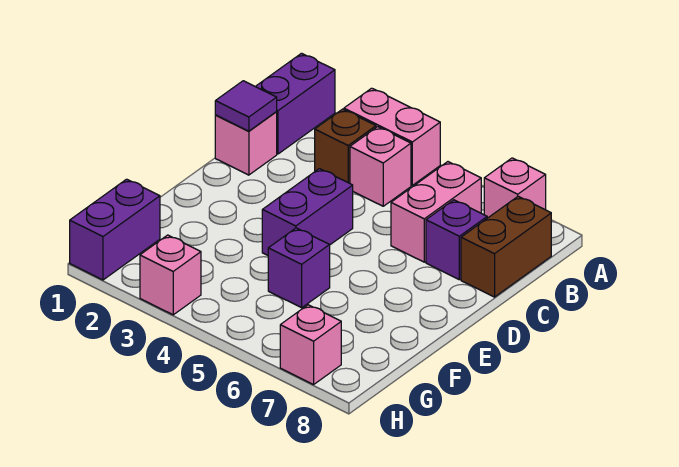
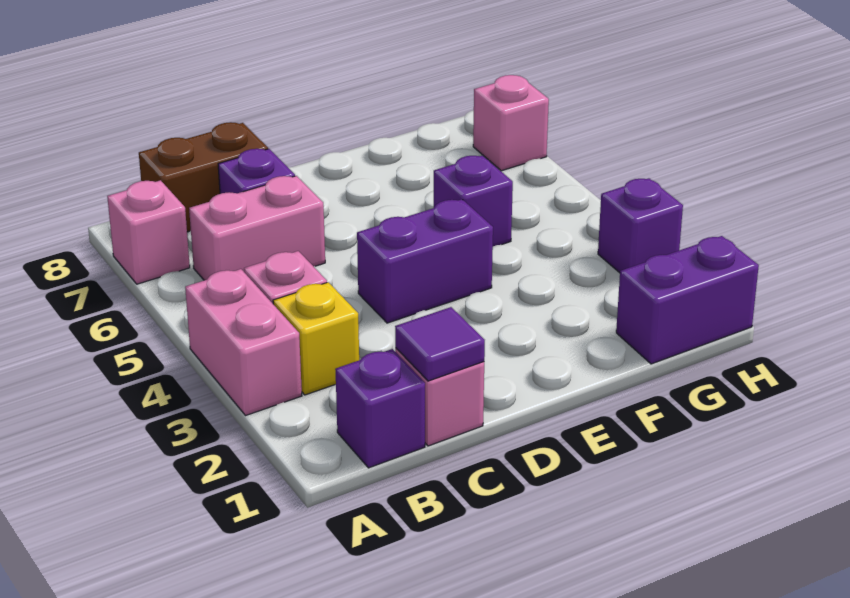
purple 1x2 brick [255,53,335,154] -> purple 1x1 brick [335,349,425,468]
brown 1x1 brick [315,109,376,183] -> yellow 1x1 brick [273,282,359,395]
pink 1x1 brick [140,235,201,315] -> purple 1x1 brick [598,178,683,273]

